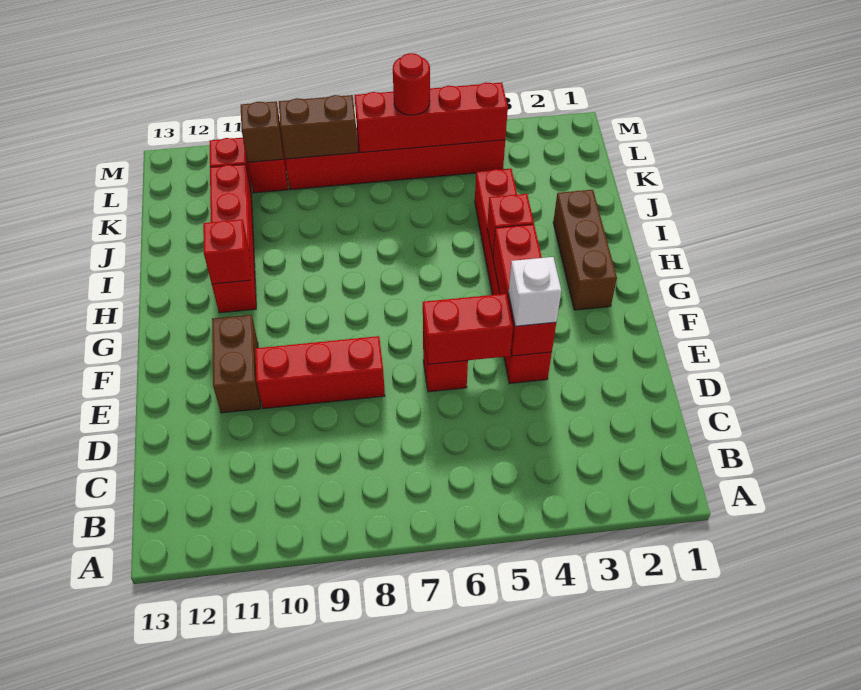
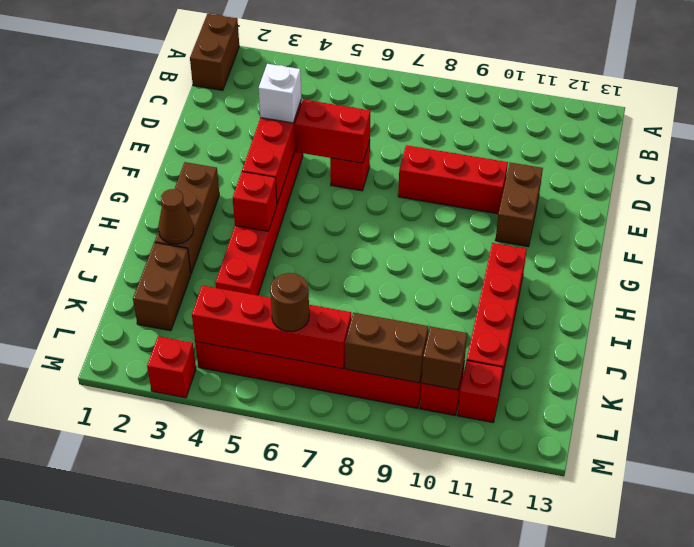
none -> brown 1x2 brick [190,14,239,90]
red 1x1 brick [203,219,250,284] -> red 1x1 brick moved to [147,336,196,398]
none -> brown 1x1 cone [158,189,194,244]
none -> brown 1x2 brick [133,242,191,331]
red 1x1 round brick [393,53,430,115] -> brown 1x1 round brick [270,273,309,332]

